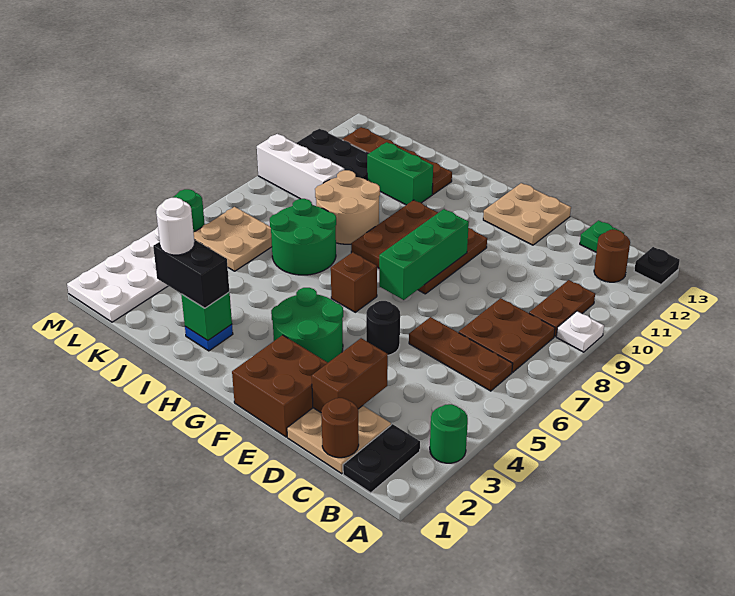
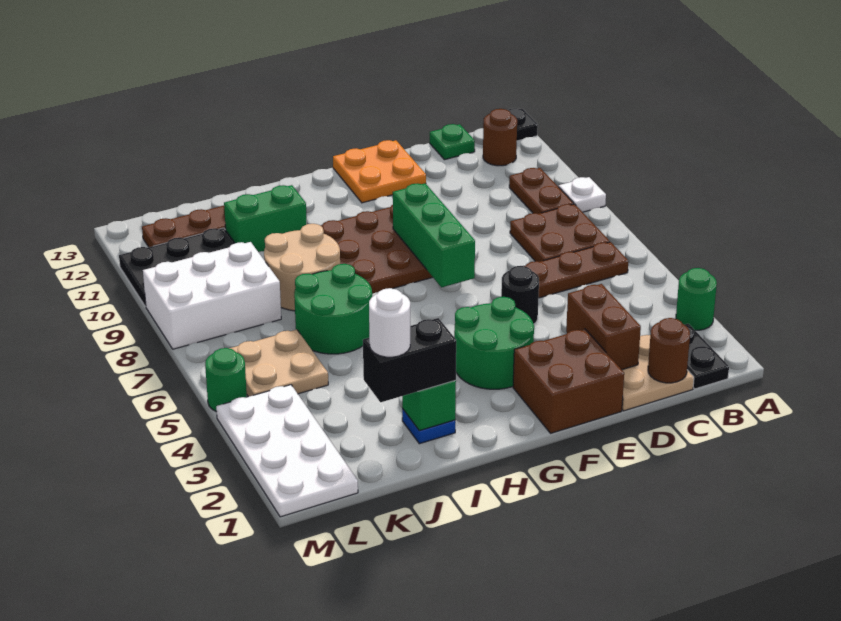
tan 2x2 plate [483,183,571,245] -> orange 2x2 plate [333,140,426,203]
brown 1x1 brick [331,252,377,312] -> none
white 1x3 brick [257,134,344,206] -> white 2x3 brick [143,242,281,349]

